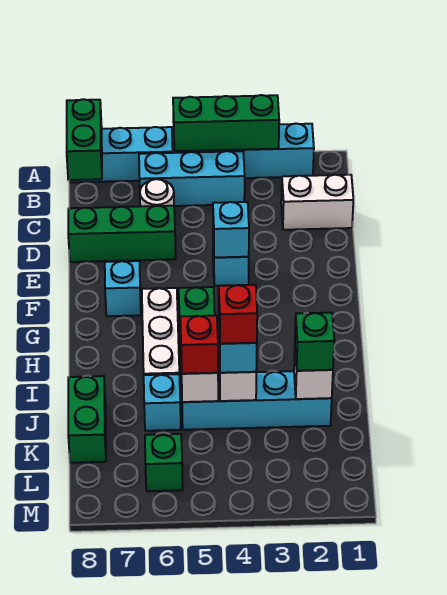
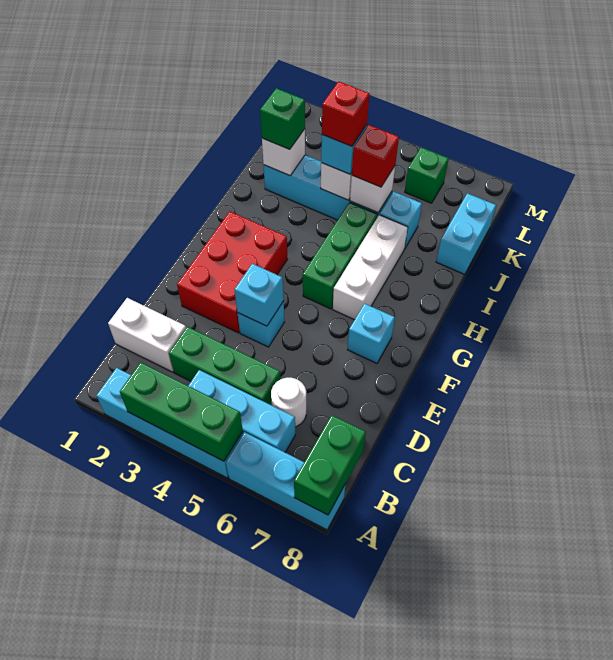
green 1x3 brick [68,206,176,262] -> green 1x3 brick moved to [169,327,281,405]
none -> red 2x3 brick [177,212,287,333]
green 1x2 brick [68,376,106,463] -> cyan 1x2 brick [436,193,496,274]

